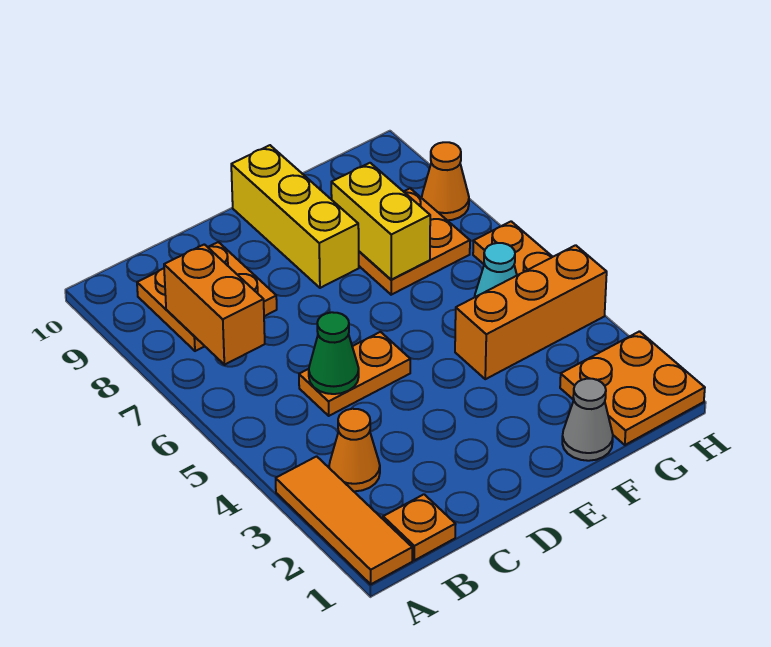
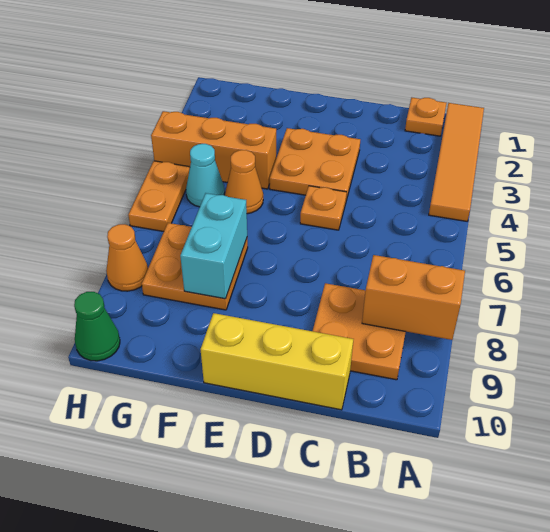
orange 1x3 tile [276,456,412,584] -> orange 1x4 tile [429,103,484,221]
orange 1x1 cone [329,409,380,491] -> orange 1x1 cone moved to [225,150,263,214]
orange 1x2 brick [164,244,265,365] -> orange 1x2 brick turned to [362,255,465,340]
orange 1x2 plate [299,332,410,416] -> orange 1x1 plate [300,186,347,230]
green 1x1 cone [309,312,359,394] -> green 1x1 cone moved to [74,292,120,361]
yellow 1x3 brick [231,145,359,288] -> yellow 1x3 brick turned to [201,313,353,410]
grey 1x1 cone [562,379,613,461] -> none
yellow 1x2 brick [331,163,430,280] -> cyan 1x2 brick [180,193,247,299]
orange 2x2 plate [560,331,705,445] -> orange 2x2 plate moved to [270,128,360,200]

